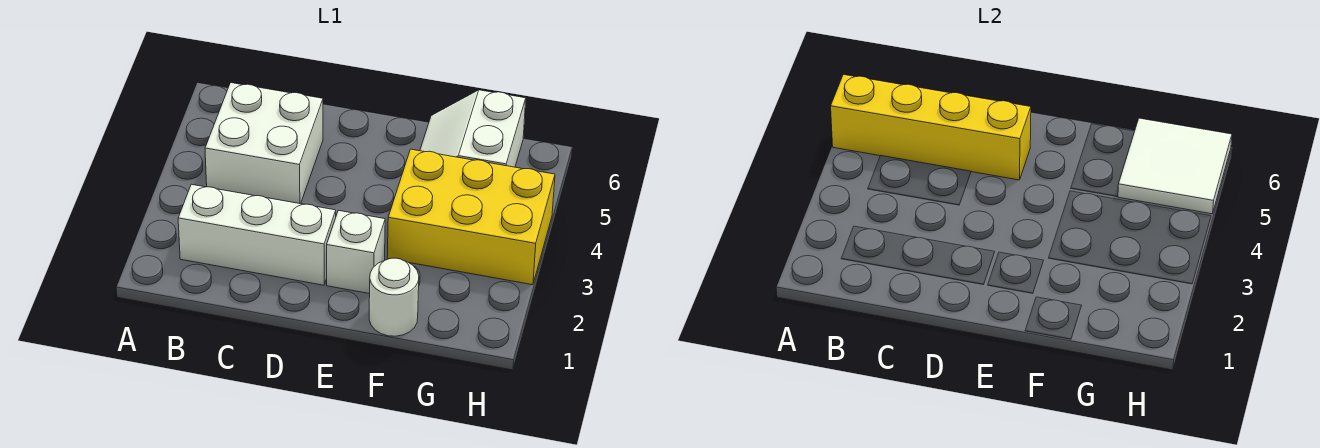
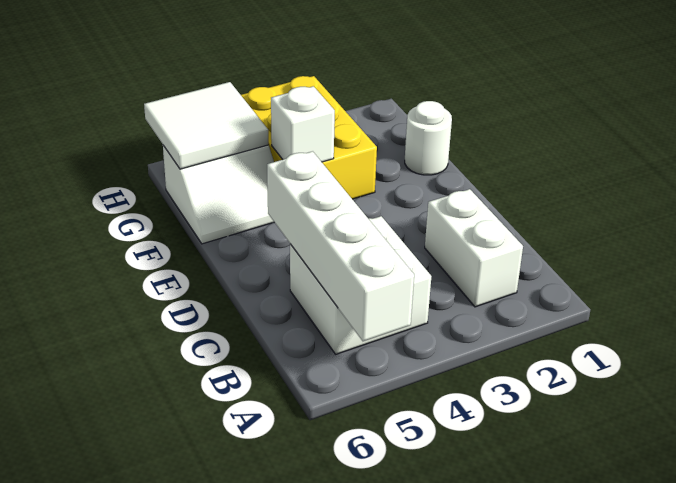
yellow 1x4 brick [831,74,1031,180] -> white 1x4 brick [267,151,414,341]
white 1x3 brick [178,184,336,285] -> white 1x2 brick [425,189,523,307]
white 1x1 brick [327,210,385,294] -> white 1x1 brick moved to [271,86,335,162]

